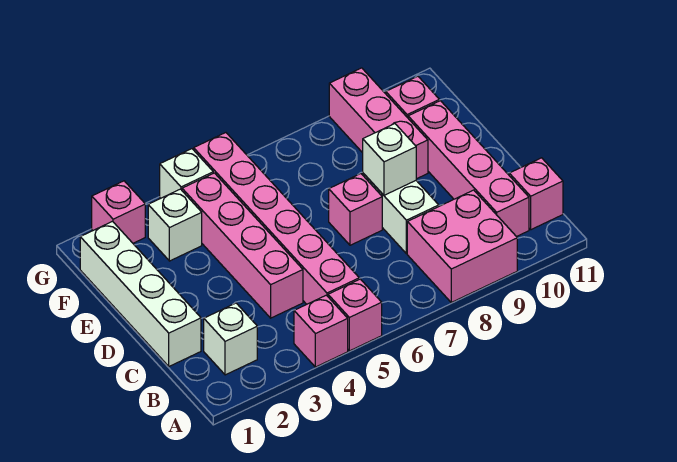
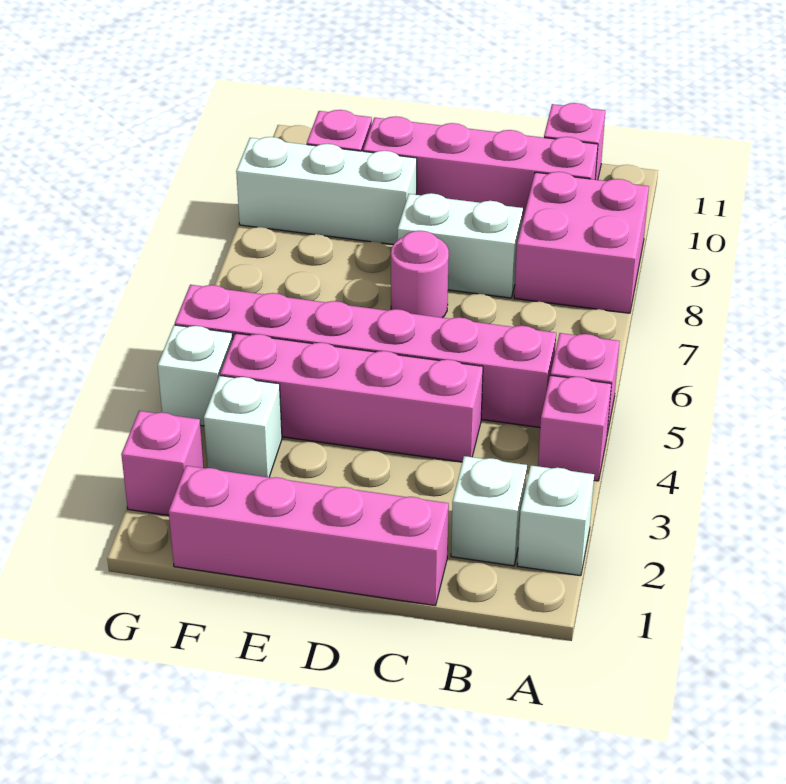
white 1x4 brick [80,221,201,366] -> pink 1x4 brick [169,466,449,606]
pink 1x1 brick [329,174,382,245] -> pink 1x1 round brick [391,231,449,318]
white 1x1 brick [363,124,416,195] -> white 1x1 brick moved to [517,465,594,576]
pink 1x3 brick [329,68,428,179] -> white 1x3 brick [236,137,417,245]

